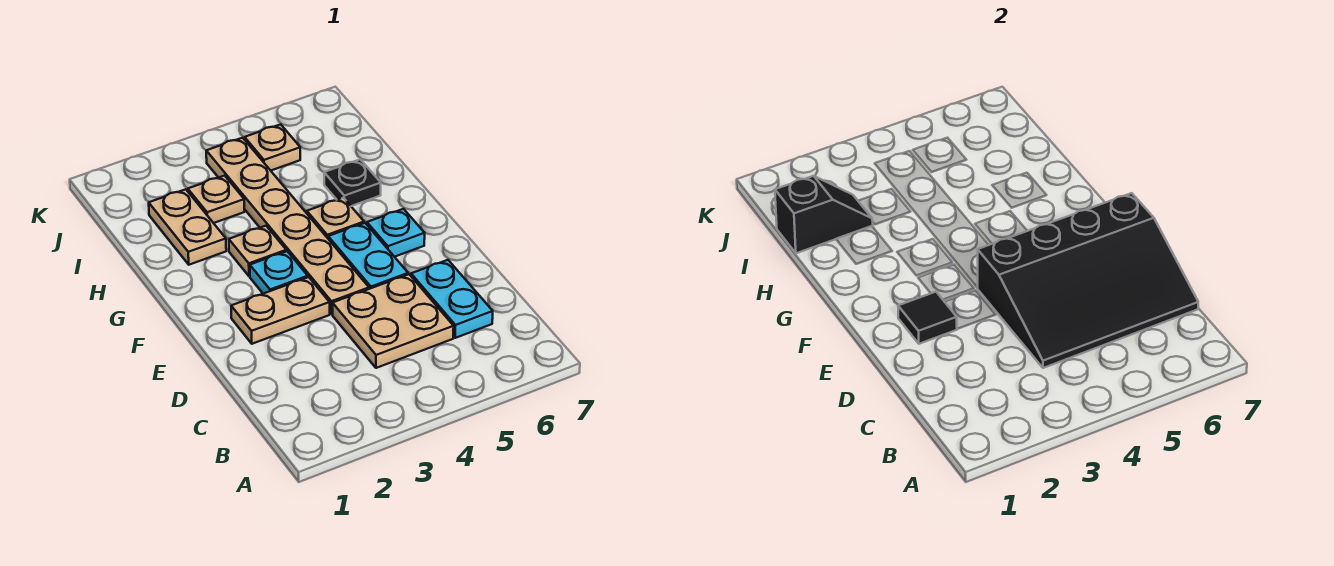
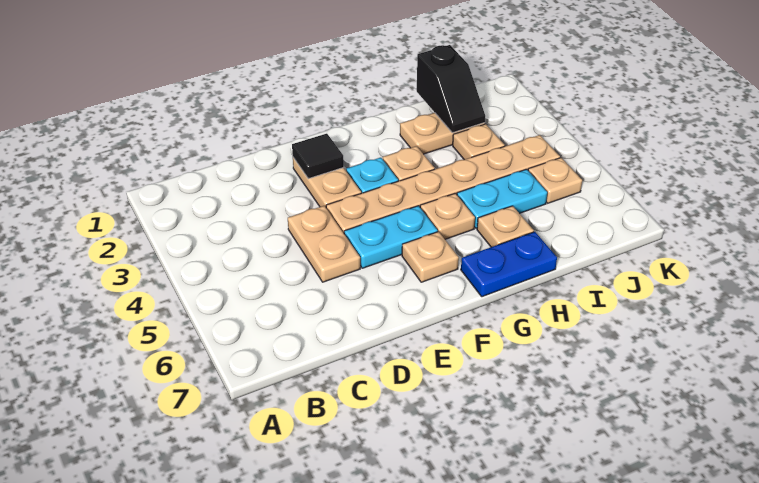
tan 2x2 plate [333,274,454,368] -> tan 1x2 plate [288,206,360,282]
black 3x4 slope [978,193,1198,368] -> none
cyan 1x2 plate [411,260,493,338] -> cyan 1x2 plate moved to [457,169,547,229]
cyan 1x1 plate [367,209,425,257] -> tan 1x1 plate [402,232,459,282]
none -> blue 1x2 plate [461,232,557,297]
black 1x1 plate [324,159,381,206] -> tan 1x1 plate [477,206,534,247]

